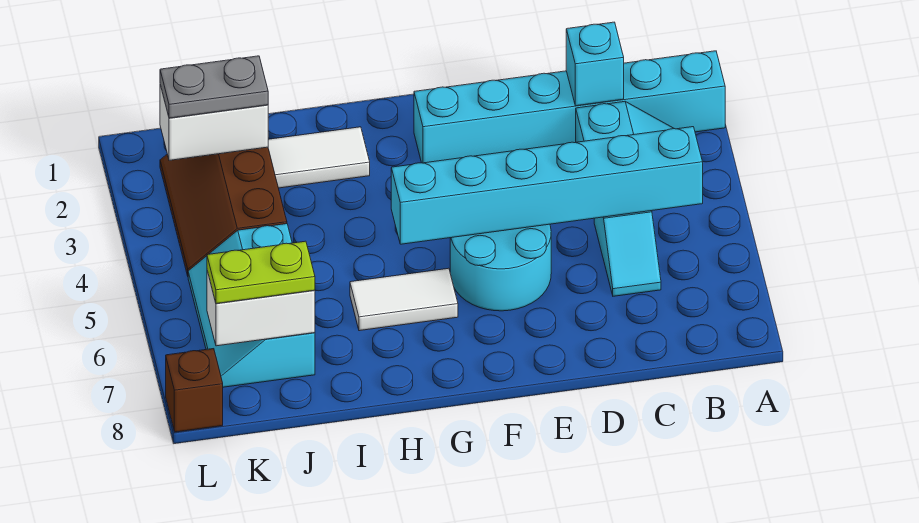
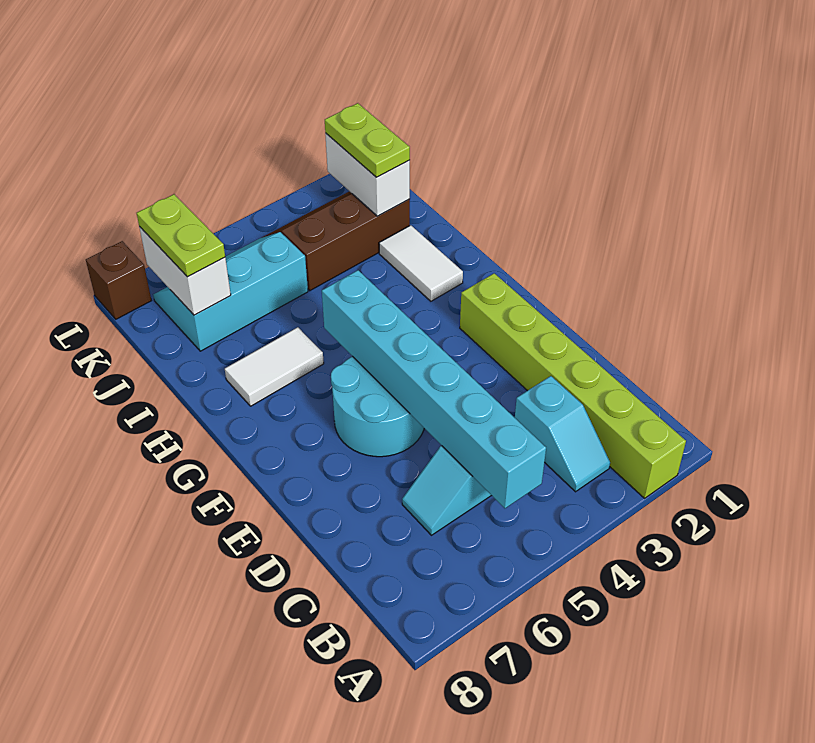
cyan 1x6 brick [414,51,725,163] -> lime 1x6 brick [460,273,686,498]
cyan 1x1 brick [566,22,624,106] -> none
white 1x2 tile [350,268,458,331] -> white 1x2 tile turned to [225,327,324,406]
grey 1x2 plate [160,56,268,118] -> lime 1x2 plate [325,103,410,177]

